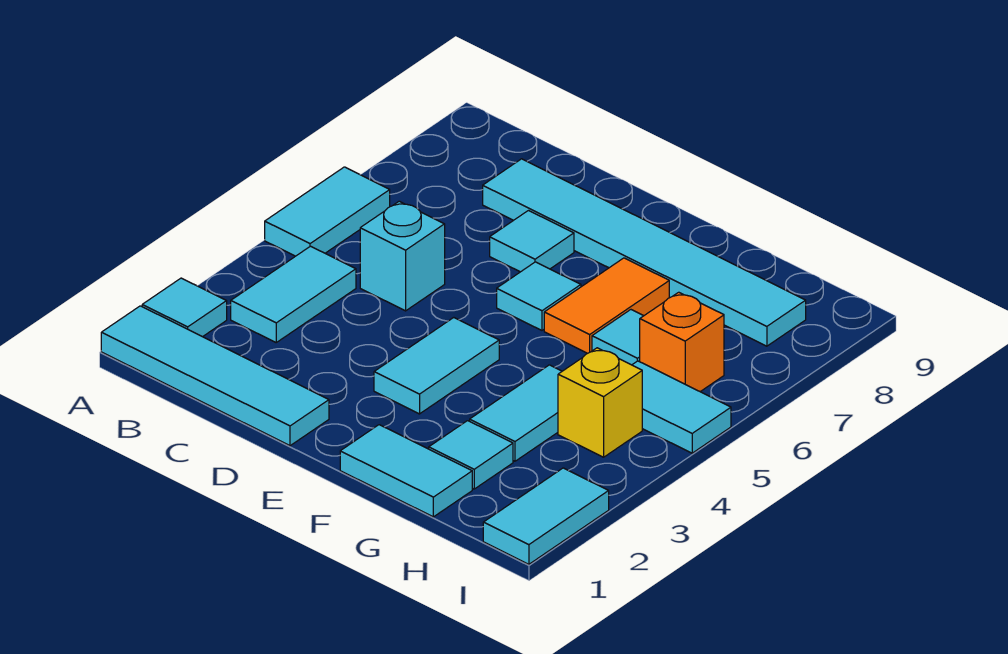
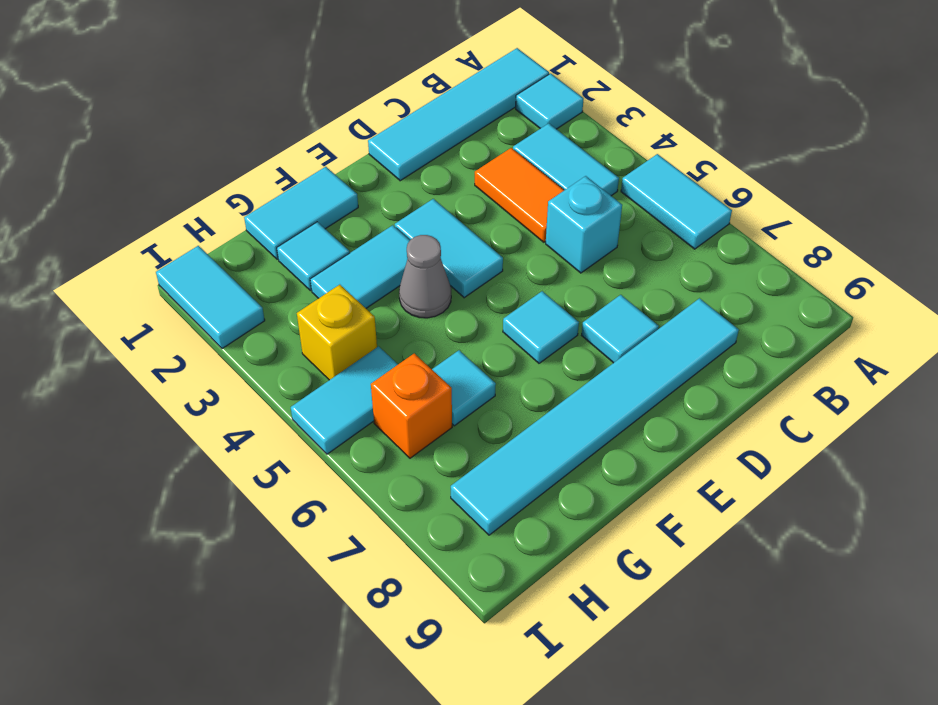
none -> grey 1x1 cone [399,235,451,318]
orange 1x2 tile [544,258,669,353] -> orange 1x2 tile moved to [475,148,564,242]
cyan 1x2 tile [470,365,562,461] -> cyan 1x2 tile turned to [310,225,410,308]

